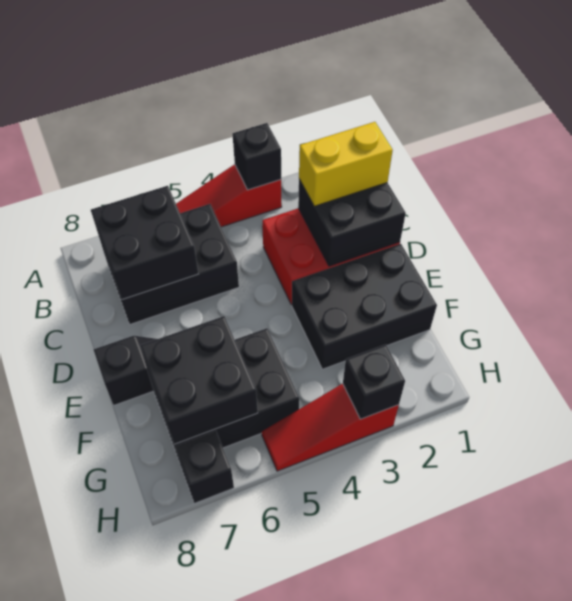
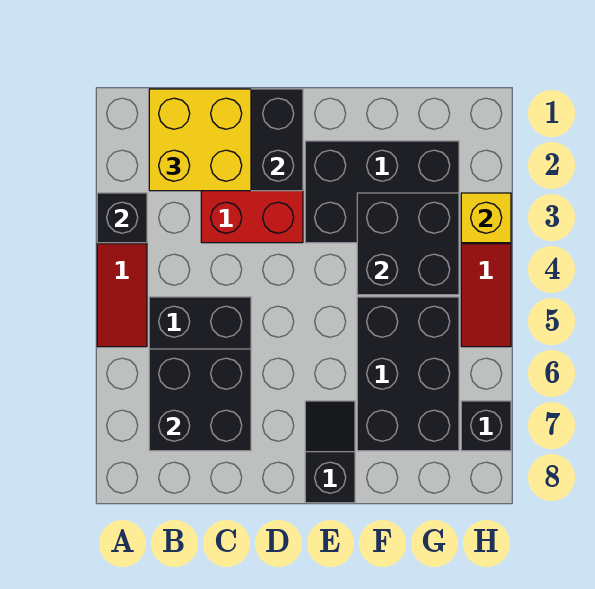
yellow 1x2 brick [299,122,393,206] -> yellow 2x2 brick [149,89,251,191]
black 2x3 brick [292,244,437,369] -> black 2x3 brick turned to [305,141,459,243]
black 2x2 brick [140,316,258,444] -> black 2x2 brick moved to [357,193,459,295]
black 1x1 brick [343,344,405,419] -> yellow 1x1 brick [461,193,511,243]

